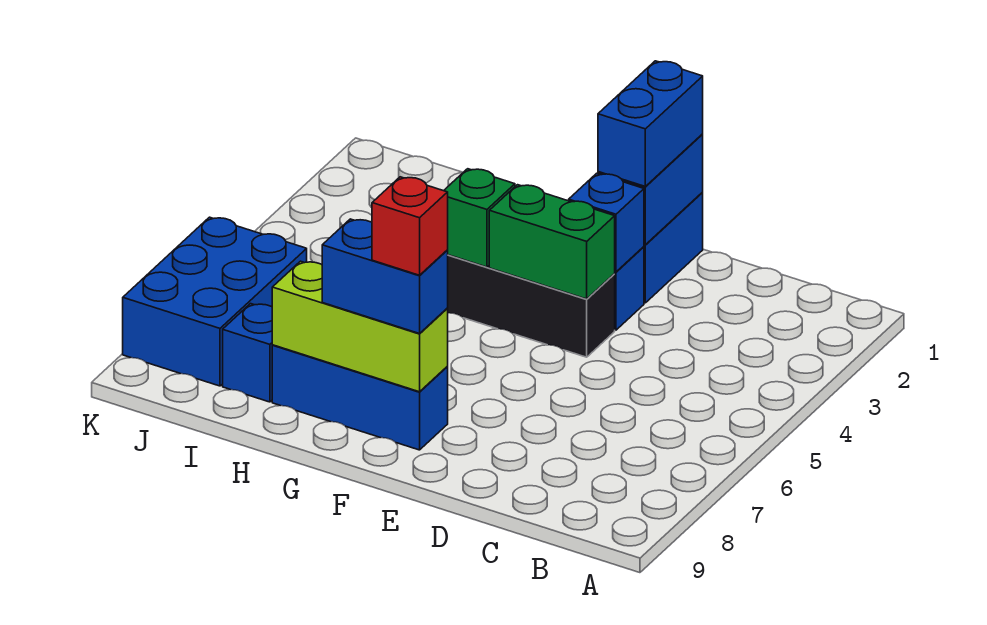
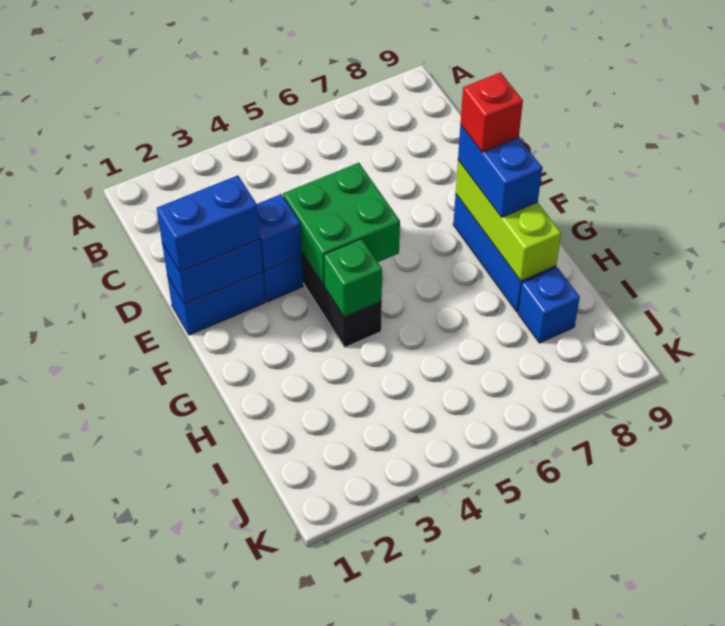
green 1x2 brick [489,185,615,299] -> green 2x2 brick [283,163,400,285]
blue 2x3 brick [123,217,307,386] -> none

